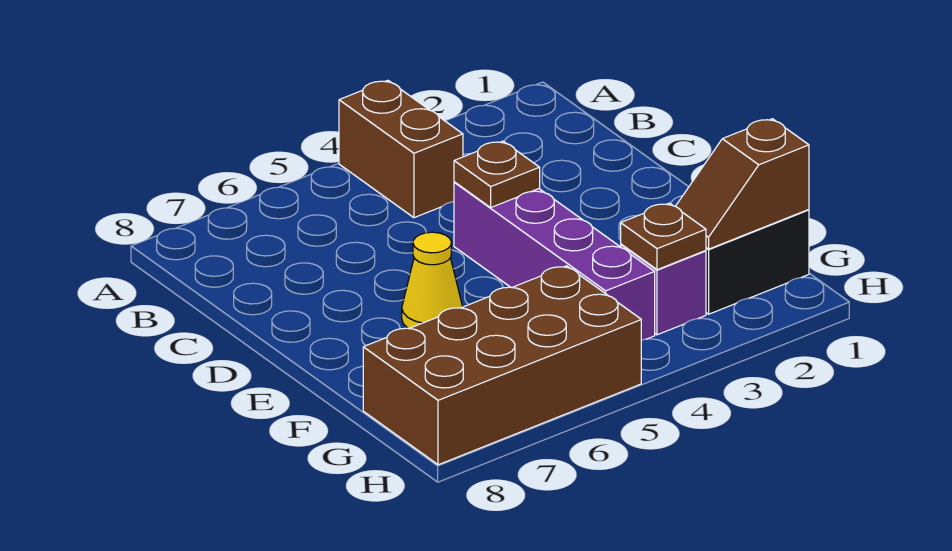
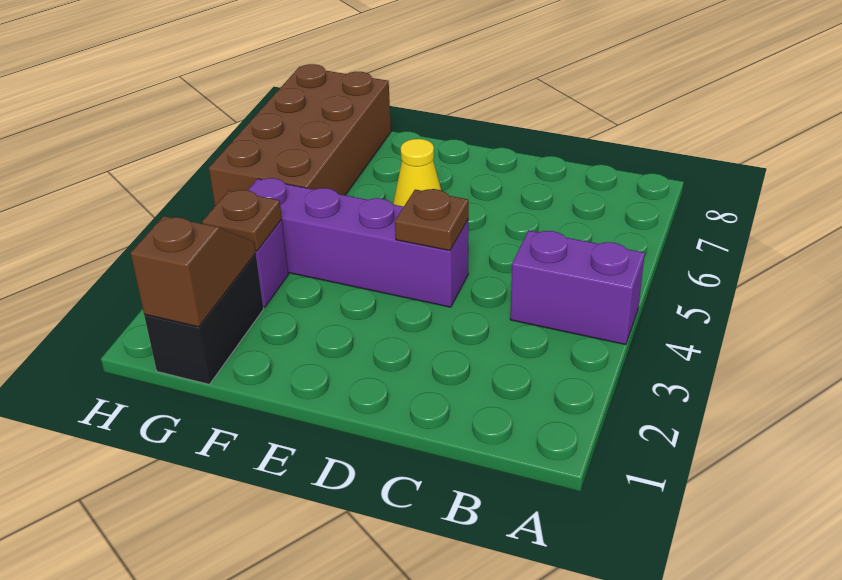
brown 1x2 brick [339,80,463,218] -> purple 1x2 brick [510,231,645,345]

